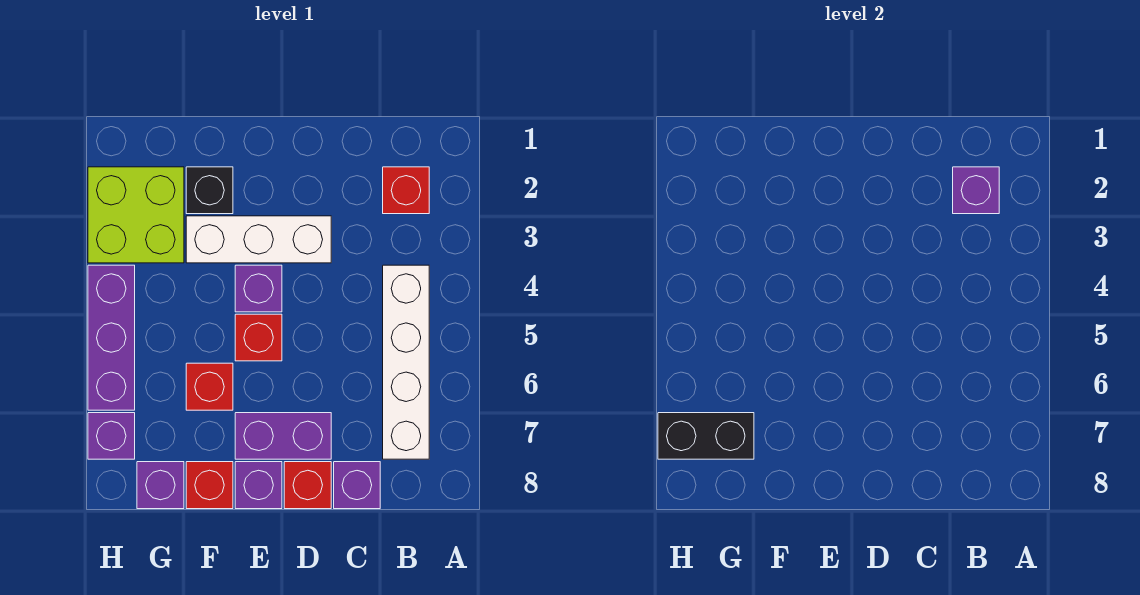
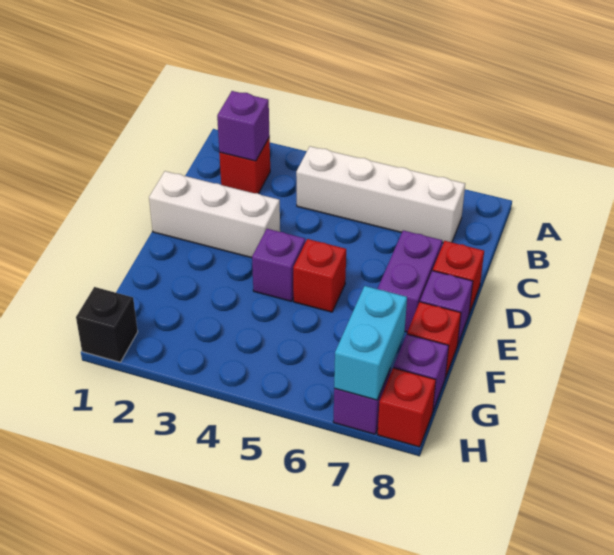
purple 1x1 brick [334,462,380,509] -> none
white 1x3 brick [186,216,331,263] -> white 1x3 brick turned to [149,171,280,258]
black 1x1 brick [186,167,233,214] -> black 1x1 brick moved to [76,287,138,362]
red 1x1 brick [186,363,233,410] -> red 1x1 brick moved to [378,368,436,447]
lime 2x2 brick [88,167,184,263] -> none
black 1x2 brick [658,413,754,459] -> cyan 1x2 brick [334,286,407,400]
purple 1x3 brick [88,265,135,410] -> none

